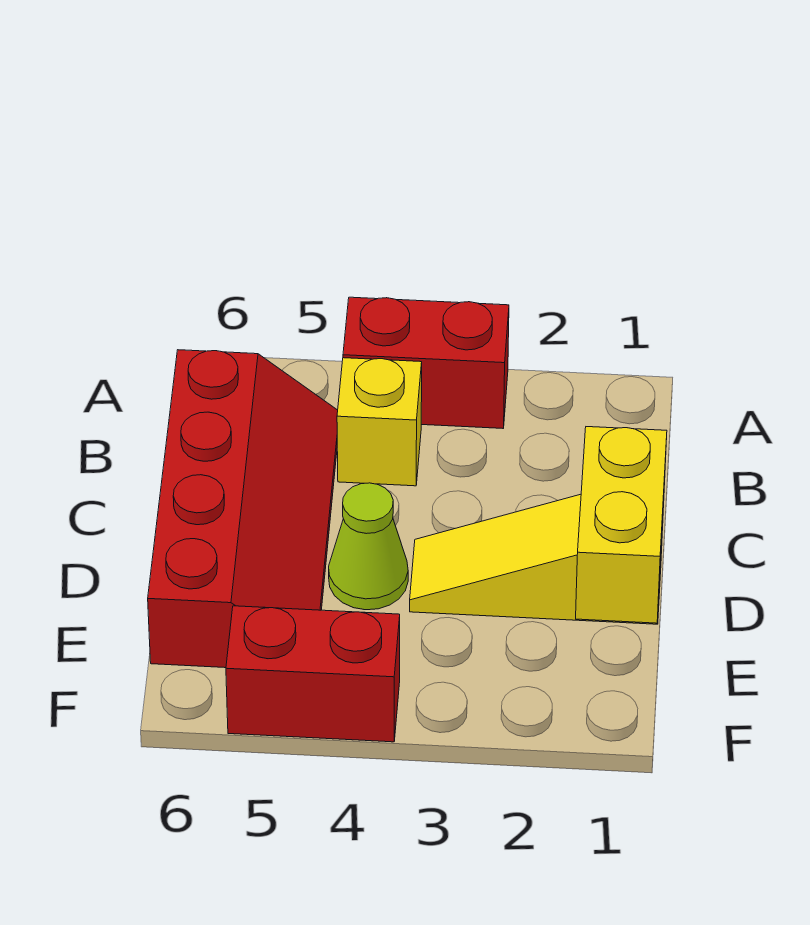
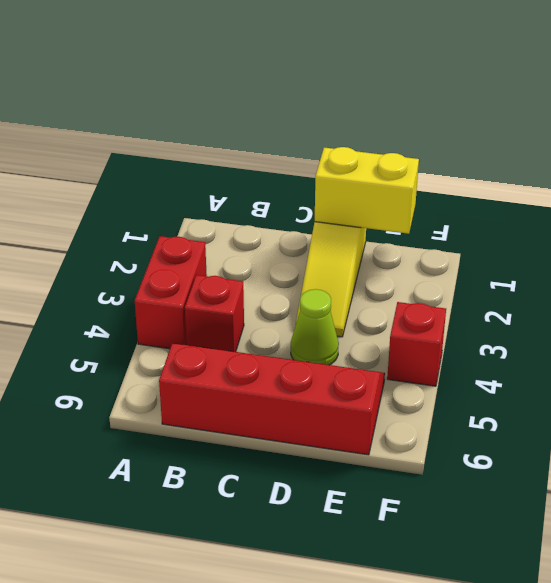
yellow 1x1 brick [337,358,422,486] -> red 1x1 brick [185,275,244,352]
red 1x2 brick [226,606,400,742] -> red 1x1 brick [387,302,446,386]

